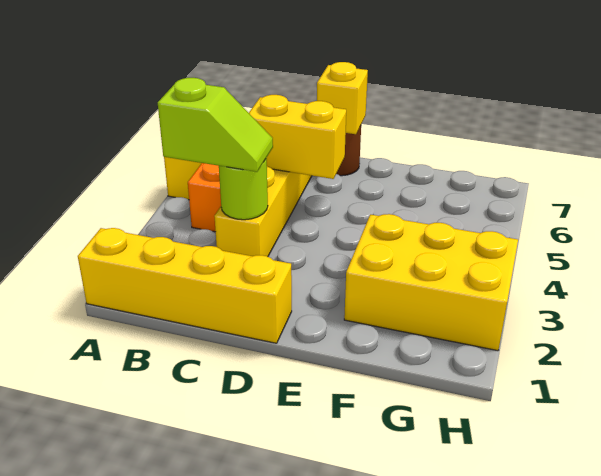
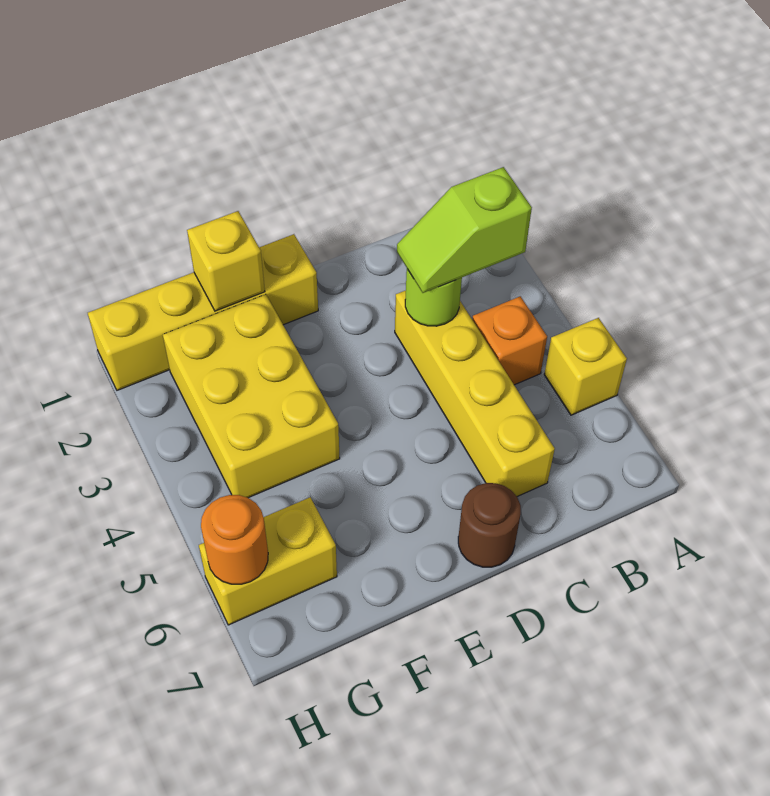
yellow 1x4 brick [78,228,292,343] -> yellow 1x4 brick moved to [88,234,318,390]
yellow 1x2 brick [249,95,346,179] -> yellow 1x2 brick moved to [199,497,337,625]
yellow 1x1 brick [317,62,368,134] -> yellow 1x1 brick moved to [187,211,265,311]
yellow 2x3 brick [344,214,518,351] -> yellow 2x3 brick turned to [163,294,340,498]
none -> orange 1x1 round brick [201,495,268,584]

